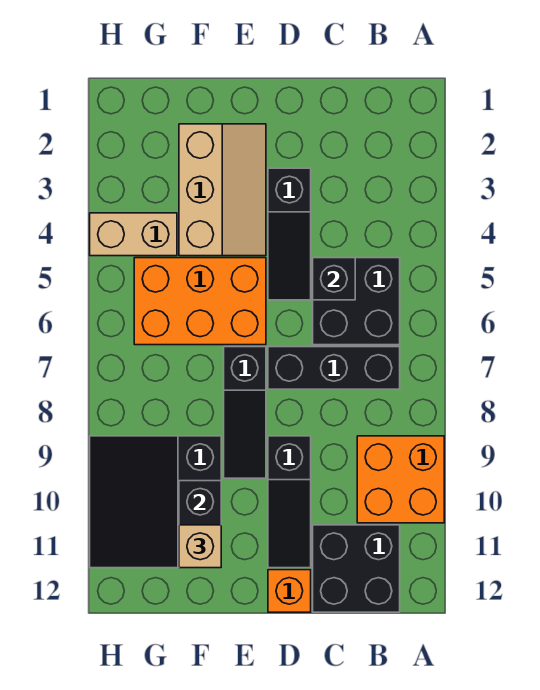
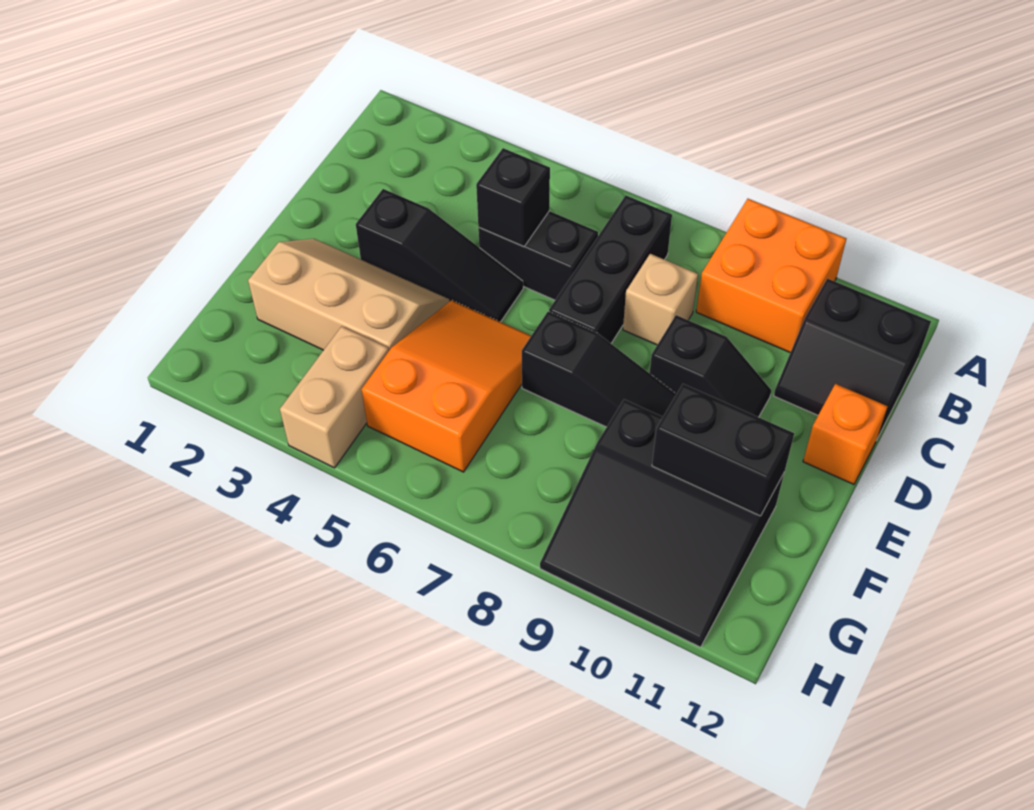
black 2x2 brick [313,258,400,345] -> black 1x2 brick [478,211,598,300]
black 2x2 brick [313,525,400,612] -> black 2x2 slope [774,278,931,438]
black 1x3 slope [268,436,311,568] -> black 1x2 slope [650,315,771,417]
orange 2x3 brick [134,258,266,345] -> orange 2x3 slope [362,300,531,472]
tan 1x1 brick [179,525,221,568] -> tan 1x1 brick moved to [623,254,698,345]

